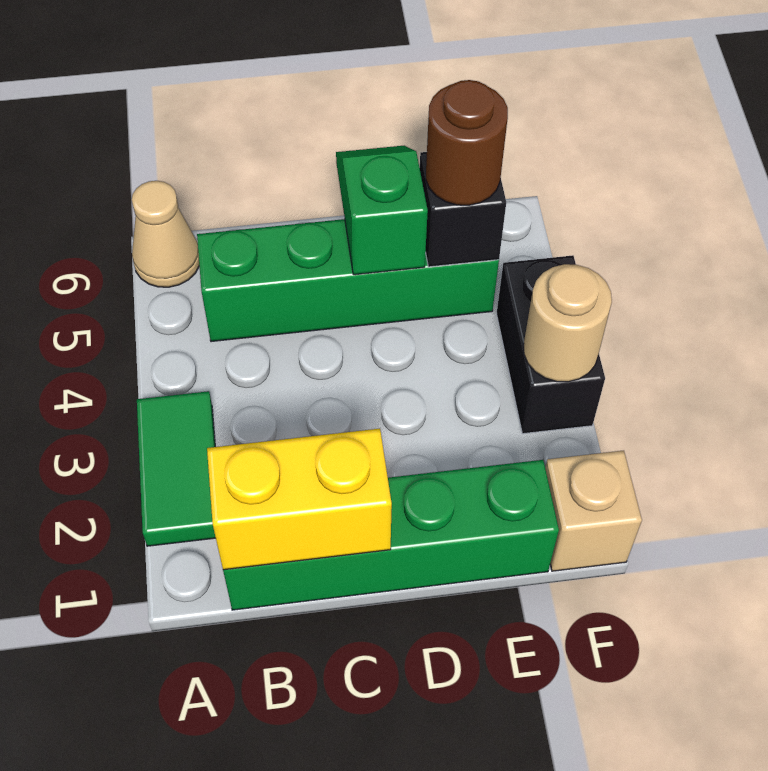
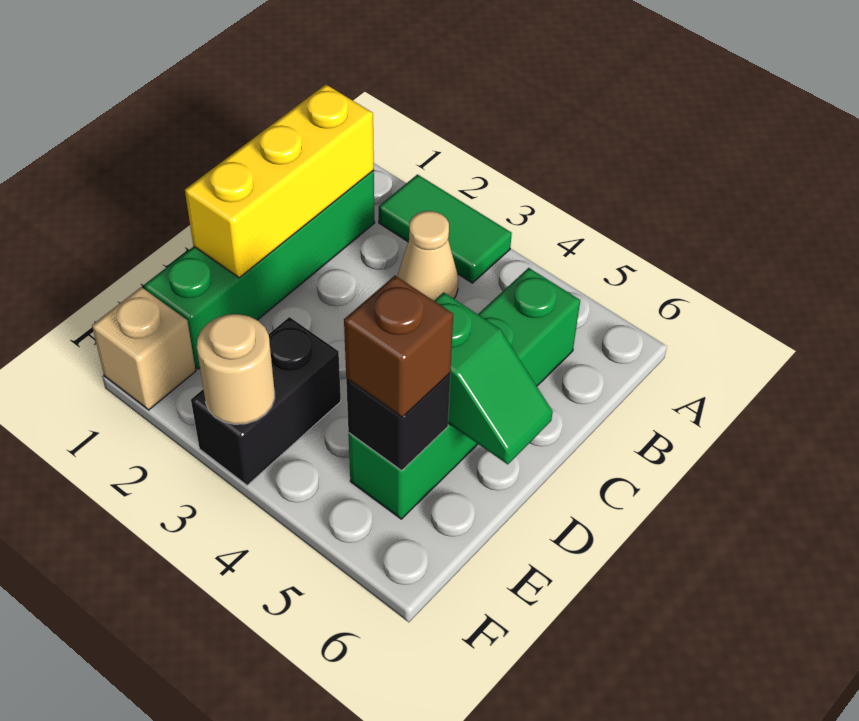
tan 1x1 cone [132,181,199,287] -> tan 1x1 cone moved to [397,211,458,301]
yellow 1x2 brick [207,429,392,570] -> yellow 1x3 brick [185,85,374,278]
brown 1x1 round brick [426,80,508,205] -> brown 1x1 brick [344,276,453,417]
black 1x2 brick [497,255,605,434] -> black 1x2 brick turned to [191,317,341,485]

